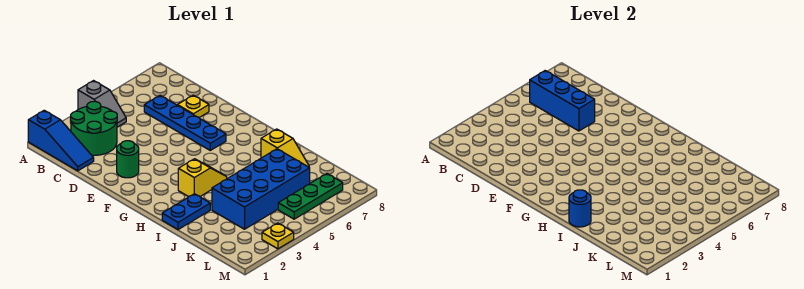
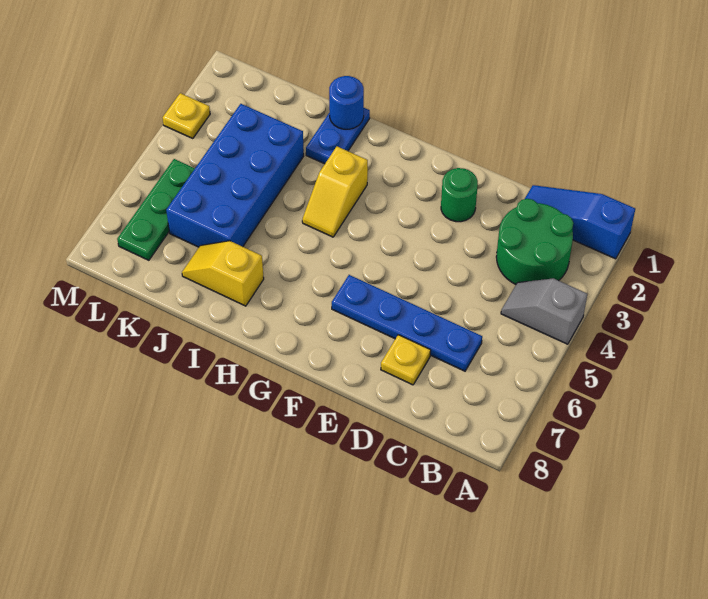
blue 1x3 brick [530,71,595,131] -> none

